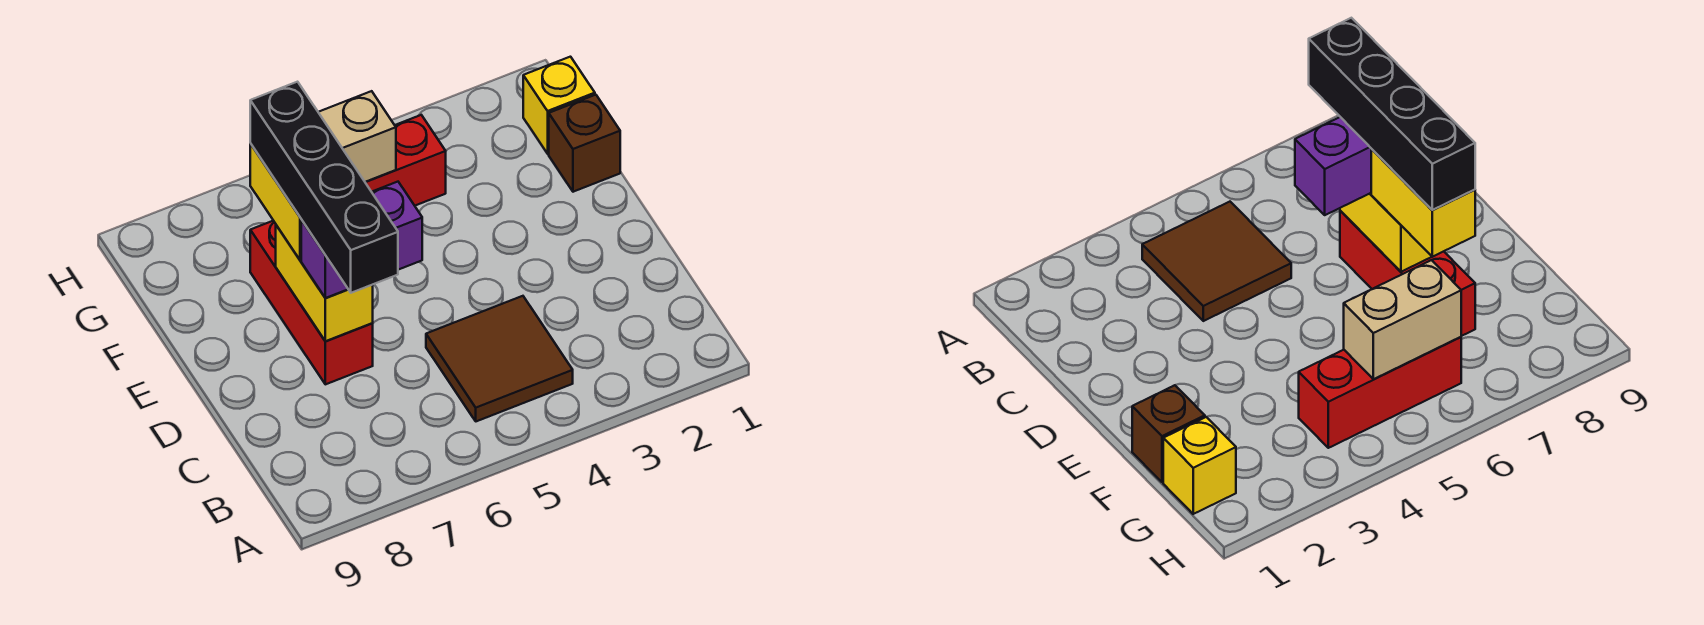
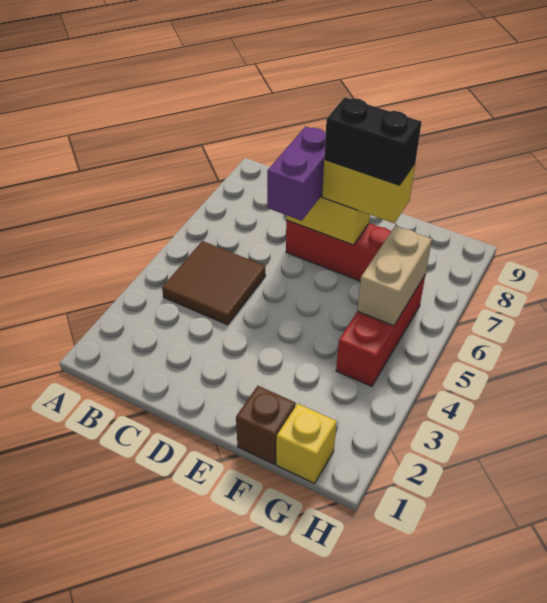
black 1x4 brick [250,82,398,293] -> black 1x2 brick [324,97,422,185]

